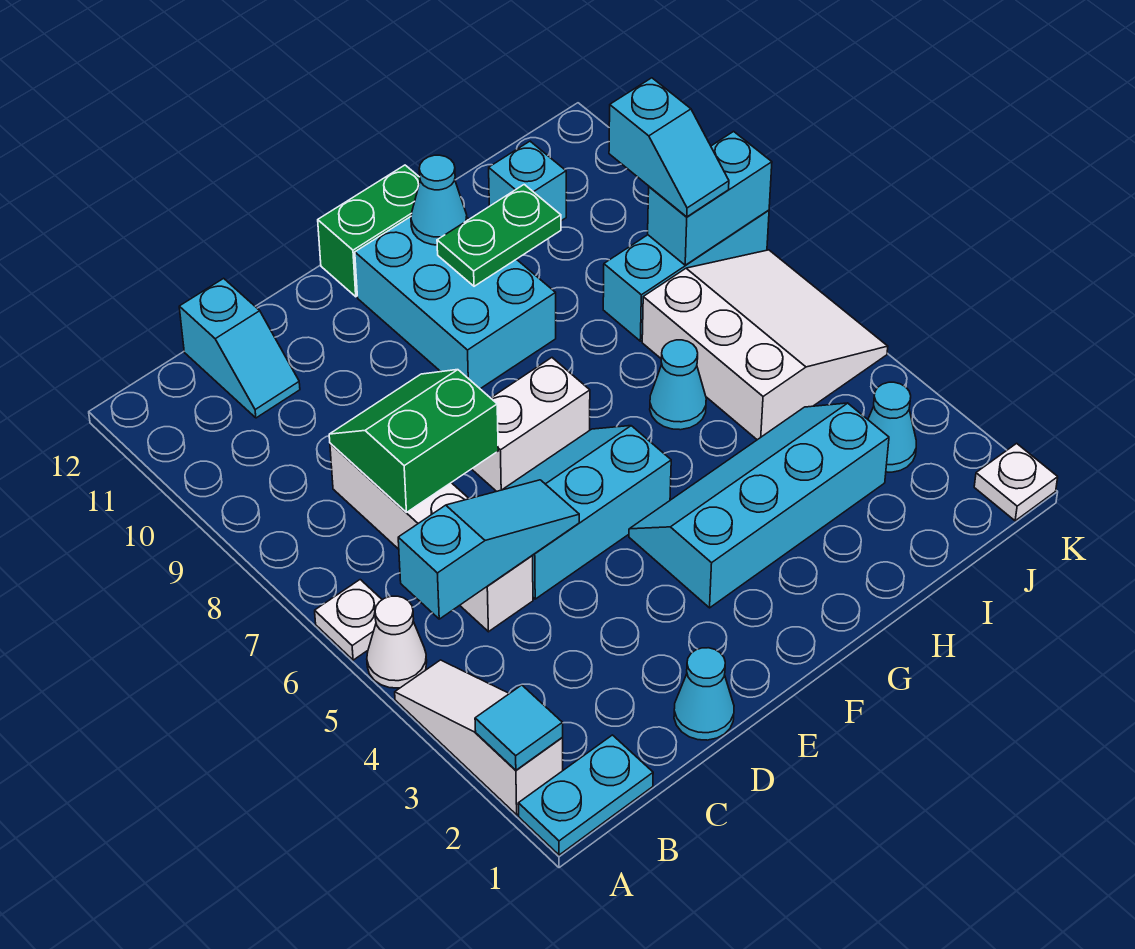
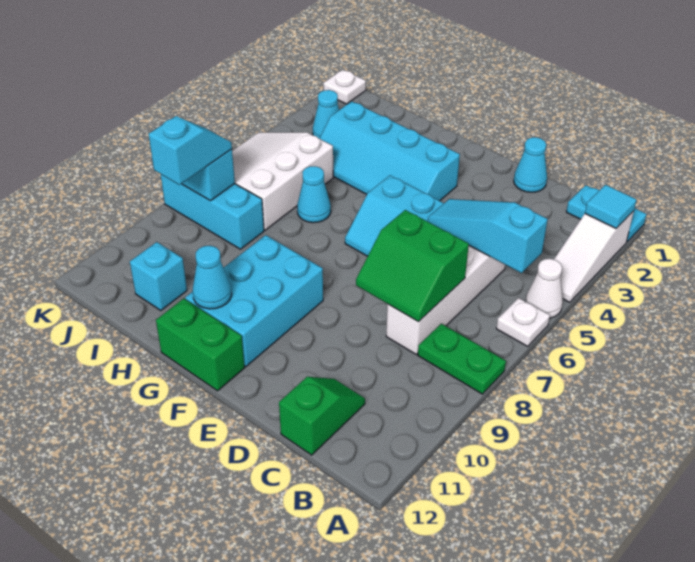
cyan 1x2 slope [179,278,300,418] -> green 1x2 slope [279,377,365,455]
white 1x2 brick [472,358,590,491] -> none
green 1x2 plate [437,185,561,286] -> green 1x2 plate moved to [418,324,506,394]

